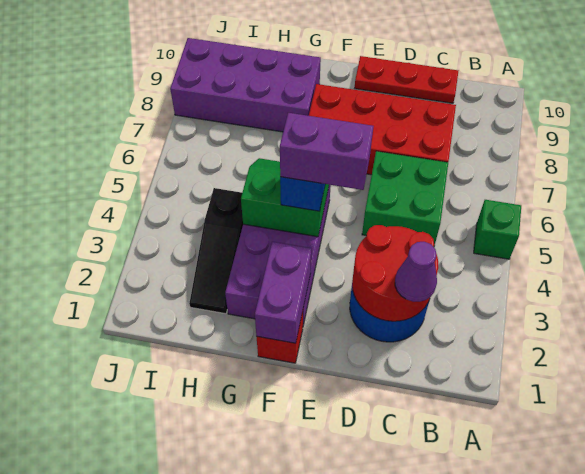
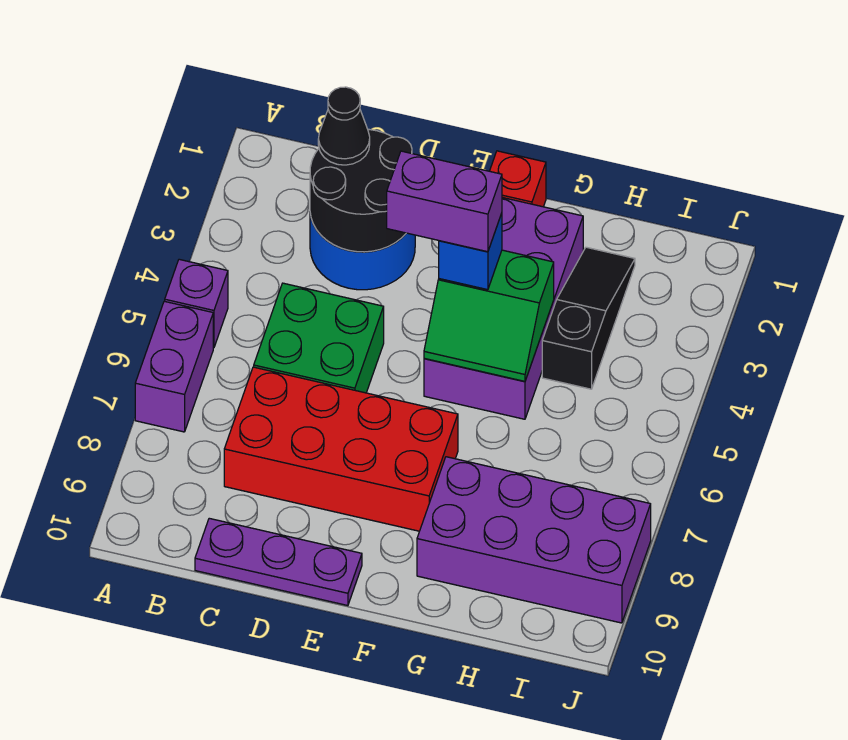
green 1x1 brick [474,200,521,259] -> purple 1x1 brick [165,259,228,348]
red 2x2 round brick [352,225,438,321] -> black 2x2 round brick [310,129,412,252]
purple 1x1 cone [395,242,437,302] -> black 1x1 cone [318,87,370,165]
red 1x3 plate [355,56,458,103] -> purple 1x3 plate [195,518,362,606]
purple 1x2 brick [255,242,312,343] -> purple 1x2 brick moved to [135,301,213,432]

